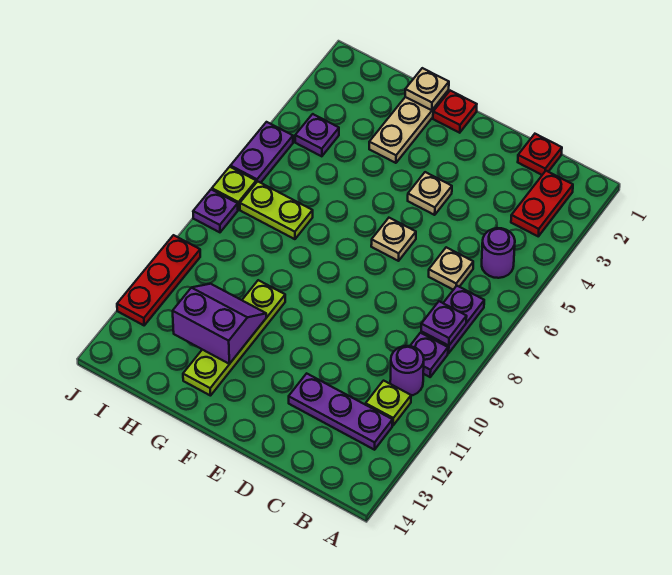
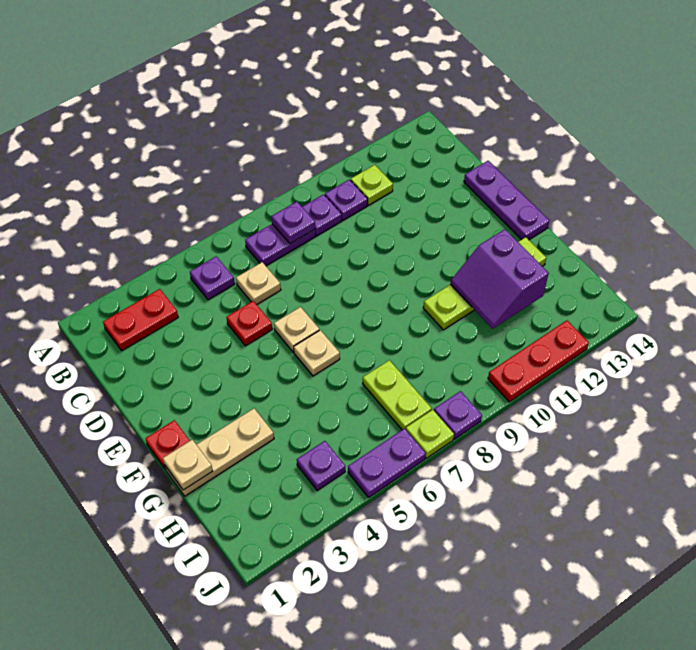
purple 1x1 round brick [482,228,515,278] -> purple 1x1 plate [190,257,235,300]
purple 1x1 round brick [390,346,424,396] -> purple 1x1 plate [325,179,368,220]
purple 1x3 plate [289,373,393,450] -> purple 1x3 plate moved to [464,161,549,240]
red 1x1 plate [518,134,562,175] -> red 1x1 plate moved to [227,301,272,346]
tan 1x1 plate [408,172,452,215] -> tan 1x1 plate moved to [294,330,340,376]

